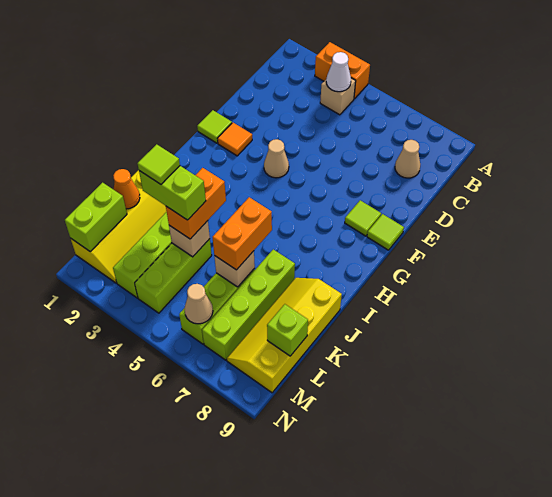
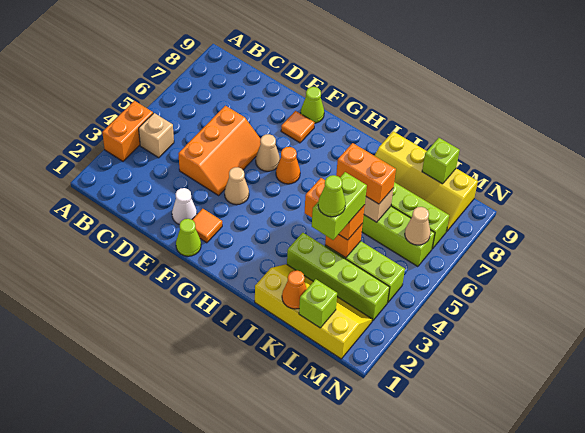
white 1x1 cone [326,52,351,92] -> white 1x1 cone moved to [172,188,197,224]
tan 1x1 cone [395,140,420,178] -> tan 1x1 cone moved to [256,134,280,171]
none -> orange 2x3 slope [178,106,261,195]
lime 1x1 tile [197,110,232,143] -> lime 1x1 cone [176,219,201,256]
lime 1x1 tile [345,200,381,236] -> orange 1x1 tile [281,111,315,143]
lime 1x1 tile [367,214,404,250] -> lime 1x1 cone [301,87,324,123]
none -> orange 1x1 cone [276,147,300,184]
lime 1x1 tile [138,144,180,184] -> lime 1x1 cone [318,175,346,217]
tan 1x1 brick [169,221,210,257] -> orange 1x1 brick [325,223,363,258]
lime 1x2 brick [65,183,127,252] -> lime 1x1 brick [299,279,337,328]

